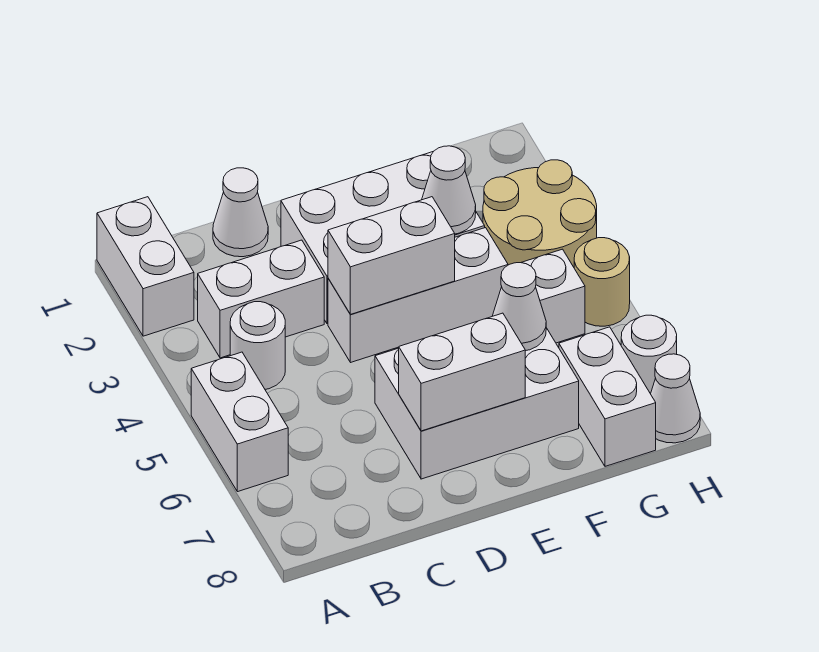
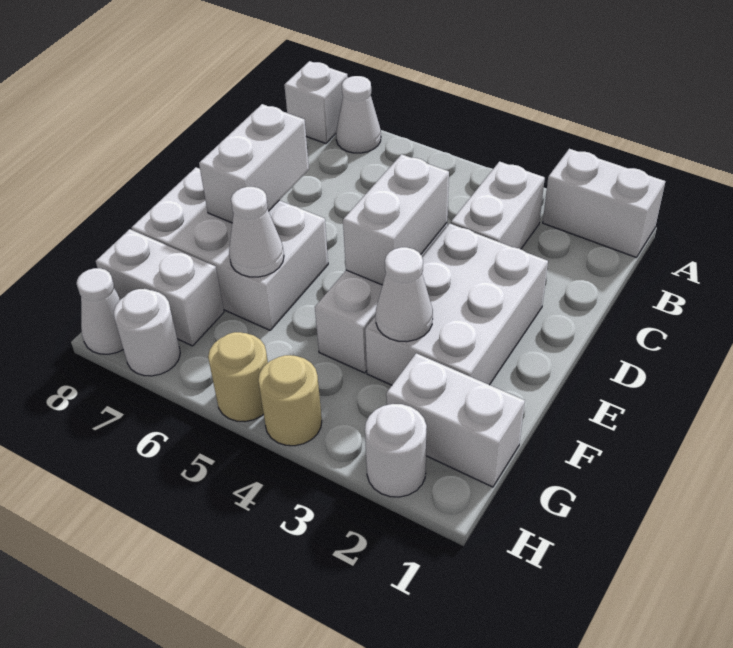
white 1x2 brick [191,352,288,492] -> white 1x2 brick moved to [386,353,525,487]
white 1x1 round brick [230,302,285,389] -> white 1x1 round brick moved to [365,404,427,497]
white 1x1 cone [213,168,268,257] -> white 1x1 cone moved to [336,76,381,153]
white 2x3 brick [375,328,579,479] -> white 2x3 brick turned to [132,167,328,330]
tan 2x2 round brick [483,160,597,267] -> tan 1x1 round brick [258,355,322,446]
white 1x1 brick [521,249,585,343] -> white 1x1 brick moved to [284,61,348,144]

